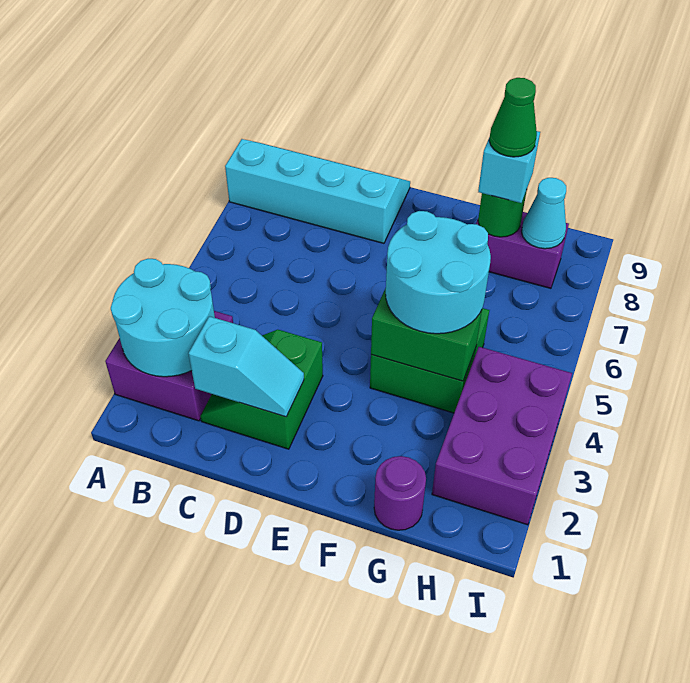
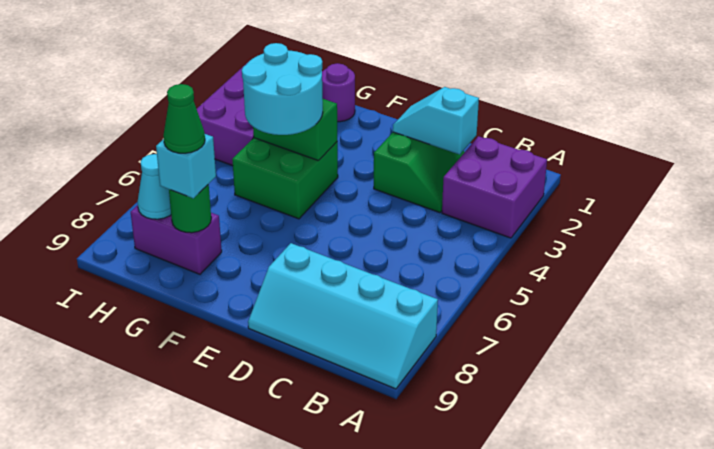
cyan 2x2 round brick [111,259,215,377] -> none

